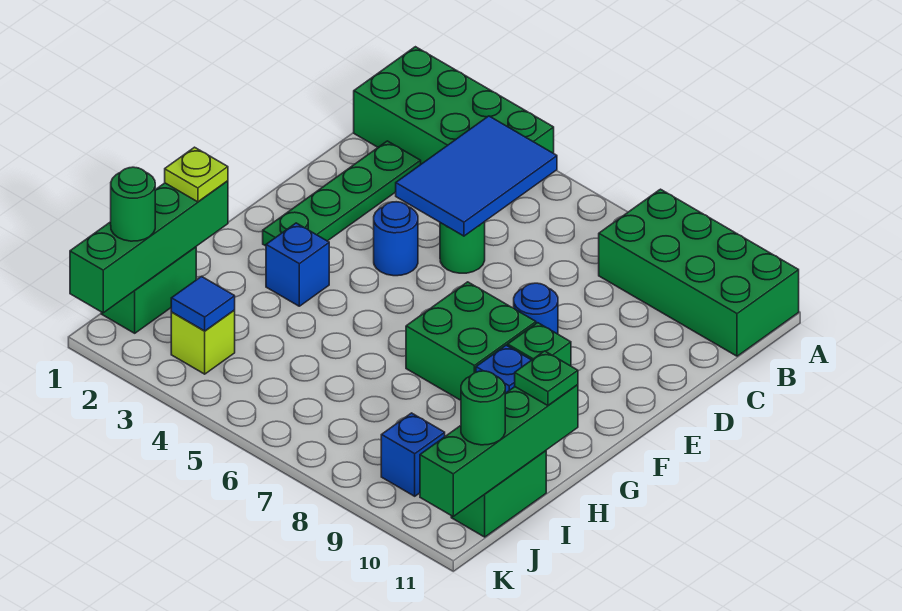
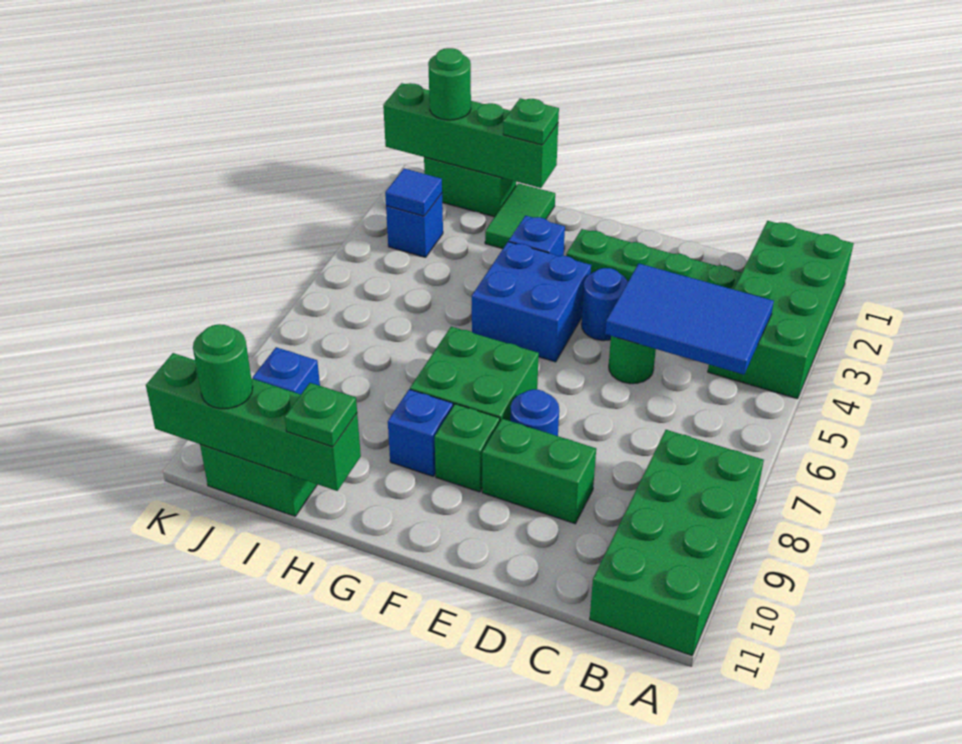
none -> green 1x2 brick [482,419,596,524]
none -> blue 2x2 brick [472,242,591,362]
none -> green 1x2 tile [485,183,555,249]
lime 1x1 plate [165,147,228,202] -> green 1x1 plate [503,98,559,145]
lime 1x1 brick [171,310,235,374] -> blue 1x1 brick [386,193,443,257]

